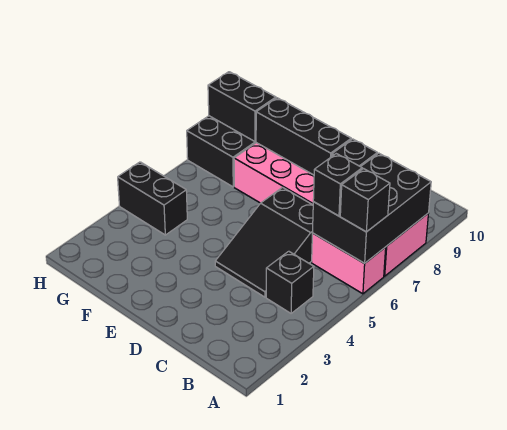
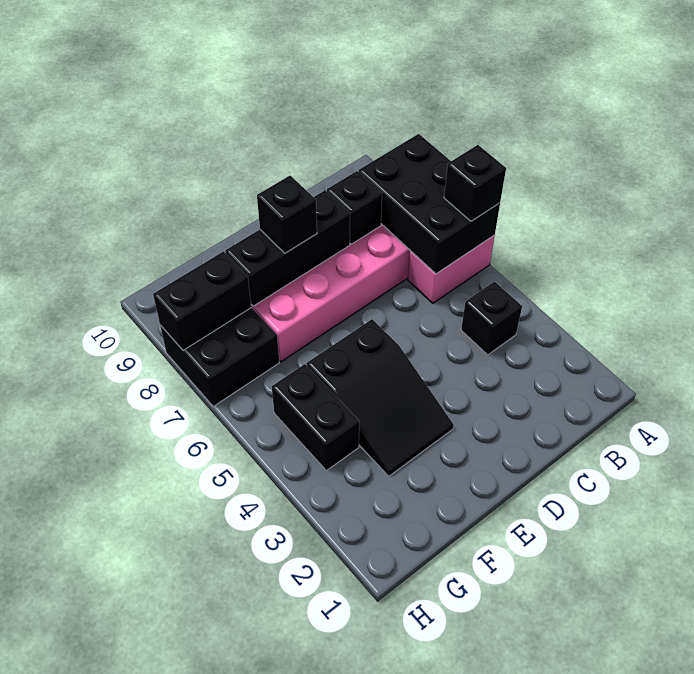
black 1x1 brick [313,154,362,216] -> black 1x1 brick moved to [257,176,317,253]
black 2x3 slope [215,187,313,297] -> black 2x3 slope moved to [307,319,453,476]
black 1x2 brick [118,162,187,235] -> black 1x2 brick turned to [272,364,359,471]

